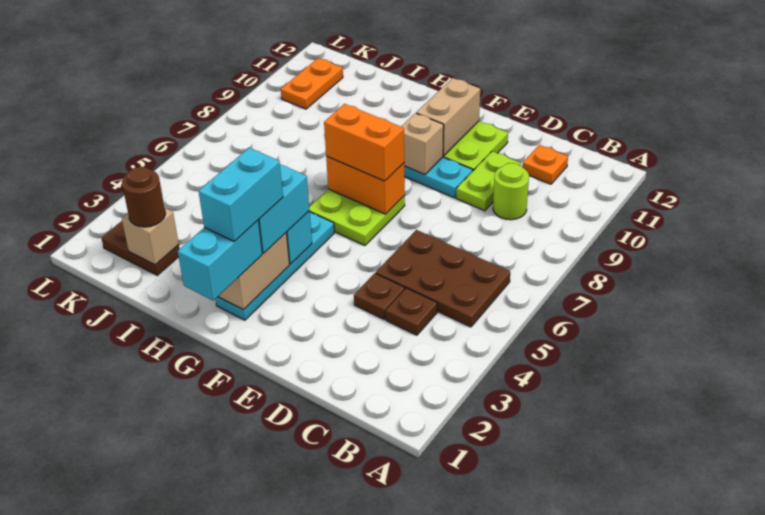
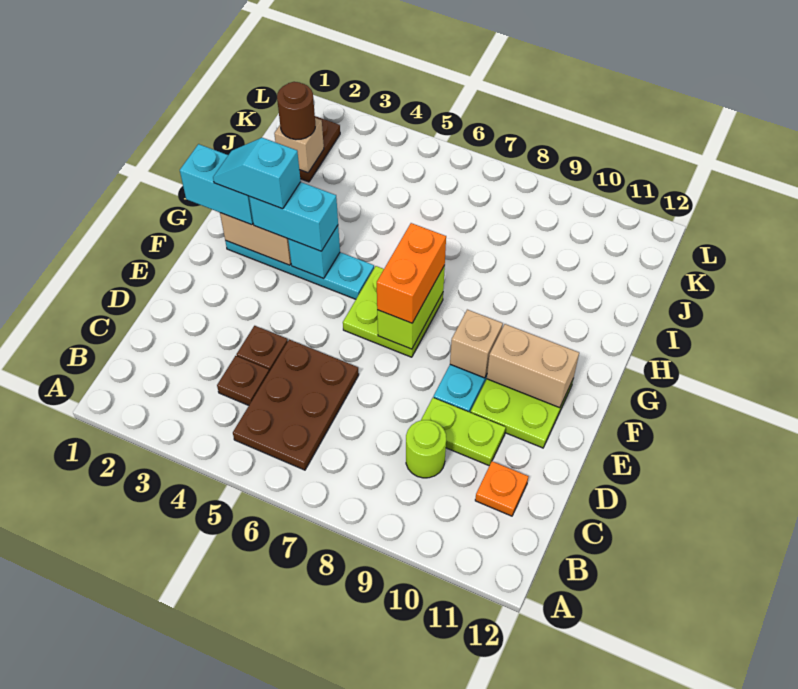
orange 1x2 brick [326,156,405,214] -> lime 1x2 brick [377,266,445,349]
cyan 1x2 brick [199,148,283,241] -> cyan 1x2 slope [213,138,301,209]
orange 1x2 plate [281,58,343,109] -> none

